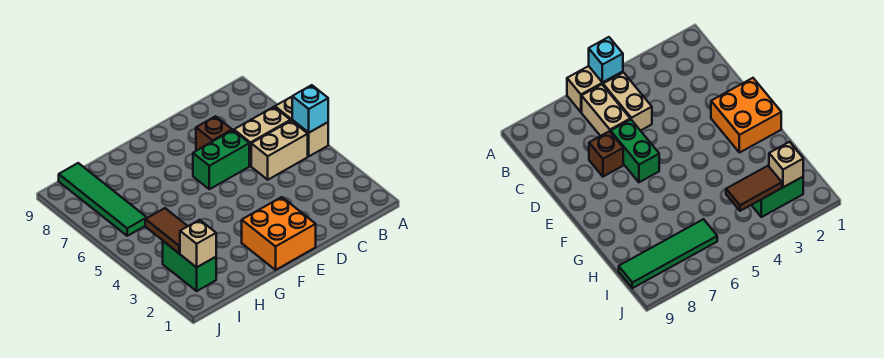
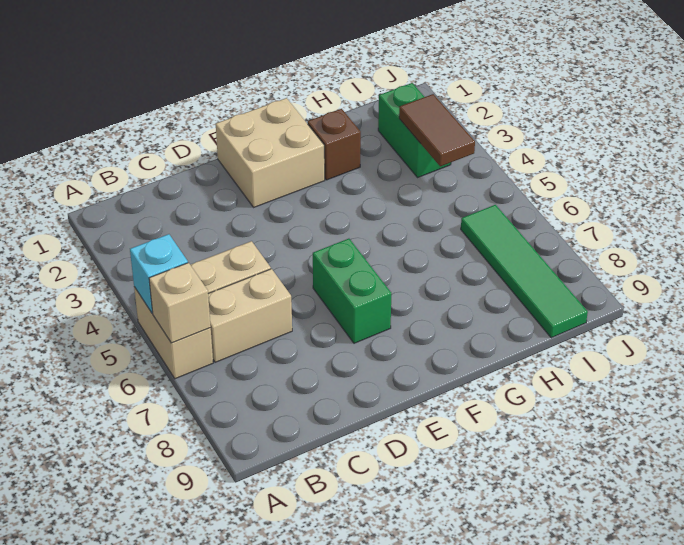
green 1x2 brick [193,130,249,189] -> green 1x2 brick turned to [313,239,391,343]
brown 1x1 brick [196,116,232,151] -> brown 1x1 brick moved to [307,109,361,180]
orange 2x2 brick [242,197,316,270] -> tan 2x2 brick [216,98,325,207]
tan 1x1 brick [180,220,216,267] -> tan 1x1 brick moved to [149,263,211,343]

